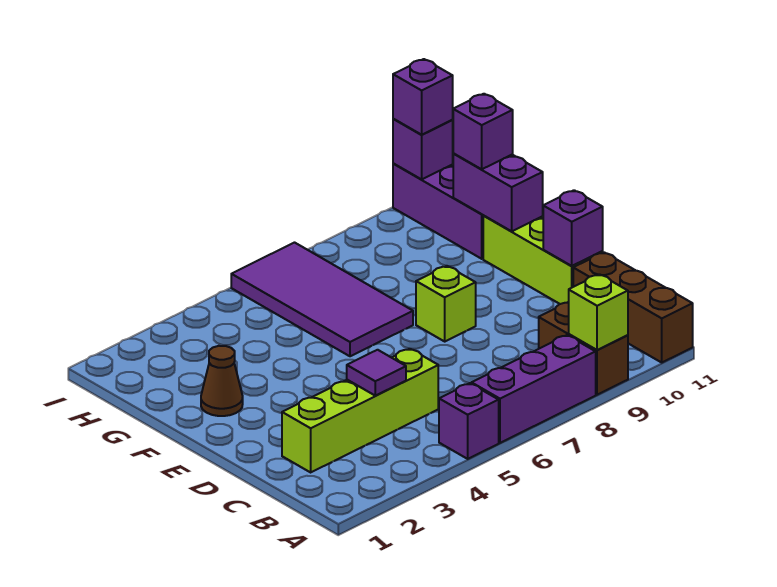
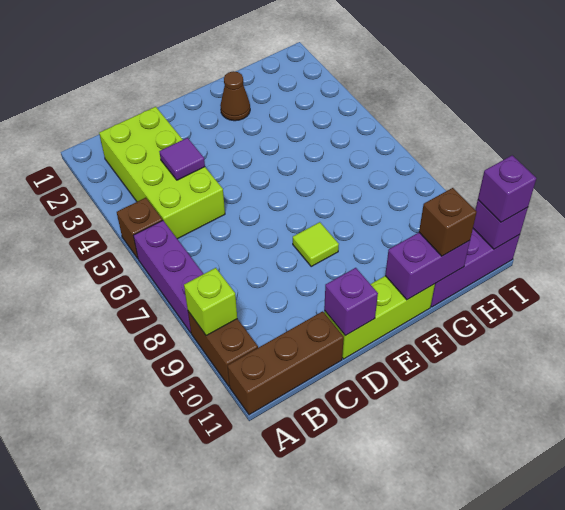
purple 1x1 brick [439,383,499,459] -> brown 1x1 brick [117,198,162,259]
brown 1x2 brick [539,302,628,395] -> brown 1x2 brick turned to [188,311,258,386]
lime 1x4 brick [282,349,438,472] -> lime 2x4 brick [99,107,225,239]
lime 1x1 brick [416,266,476,341] -> lime 1x1 tile [293,222,339,266]
purple 2x4 tile [231,243,413,356] -> none
purple 1x1 brick [453,94,513,169] -> brown 1x1 brick [419,188,477,256]

